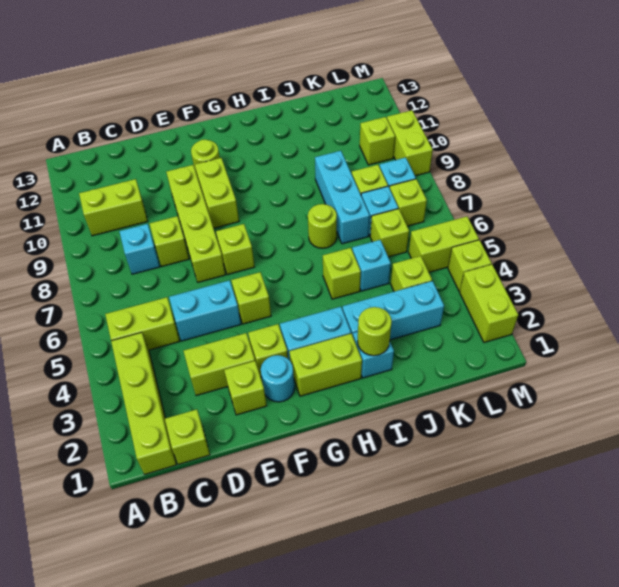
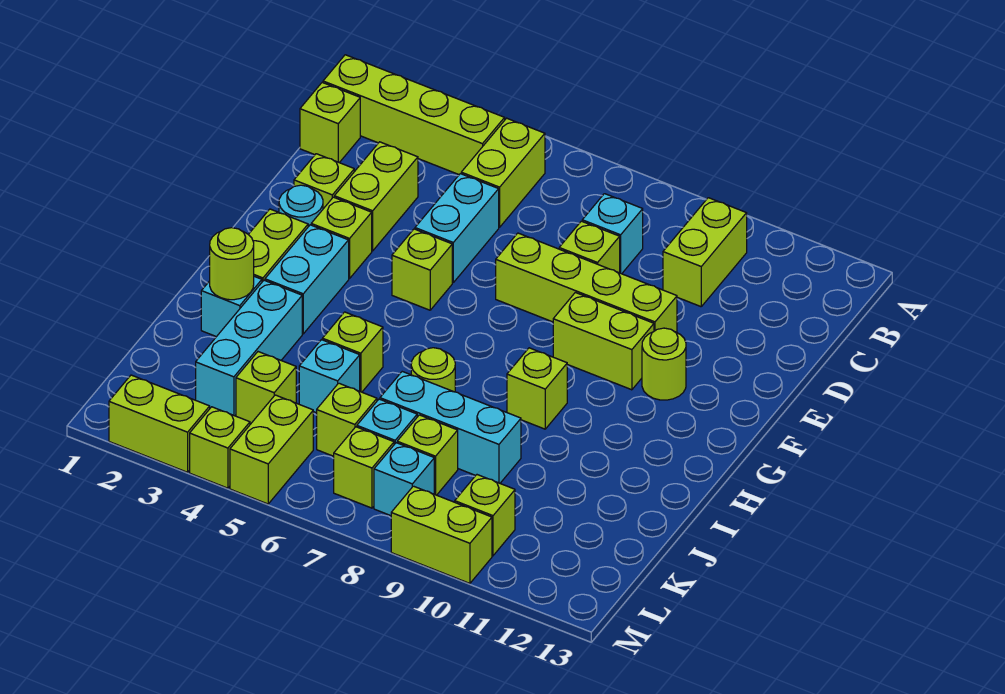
lime 1x1 brick [216,224,255,275] -> lime 1x1 brick moved to [507,348,567,429]

